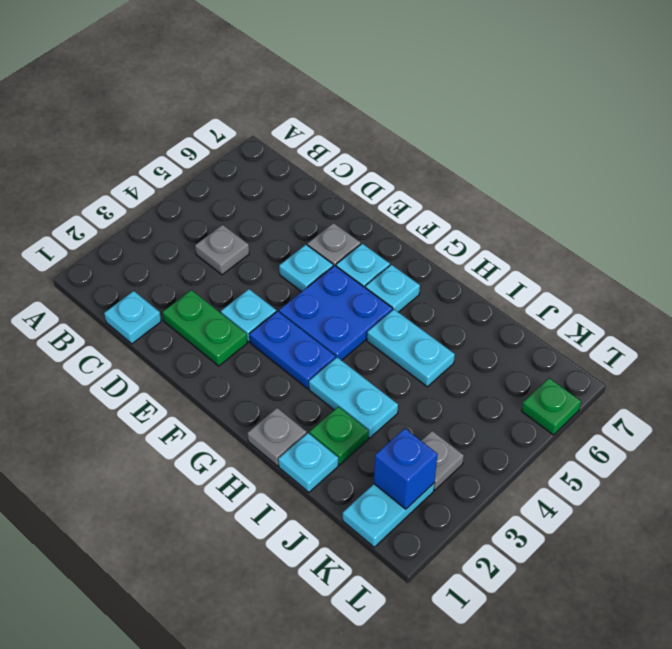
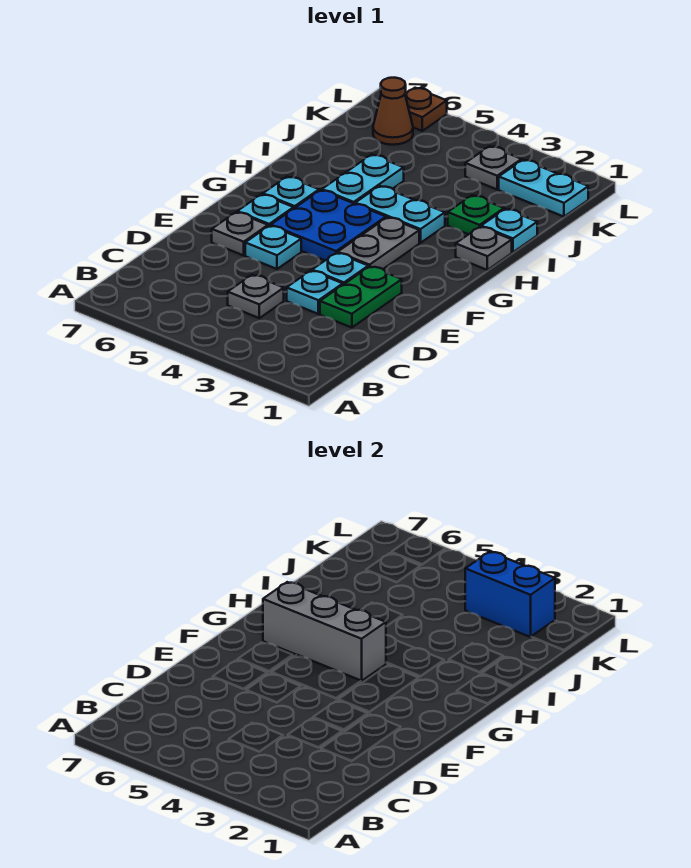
cyan 1x1 plate [104,291,161,344] -> cyan 1x1 plate moved to [287,271,343,314]
blue 1x2 plate [250,311,336,389] -> grey 1x2 plate [338,217,419,269]
none -> grey 1x3 brick [263,582,386,681]
cyan 1x2 plate [309,357,398,438] -> cyan 1x2 plate turned to [355,186,445,243]
blue 1x1 brick [374,428,437,509] -> blue 1x2 brick [465,552,555,637]
none -> brown 1x1 cone [373,78,413,145]
green 1x1 plate [522,378,581,435] -> brown 1x1 plate [405,88,447,131]

